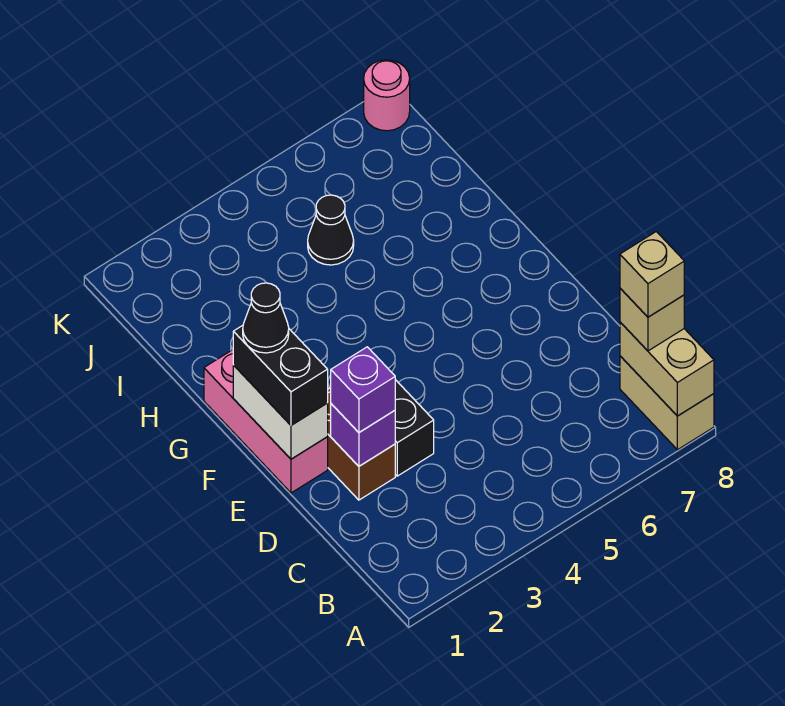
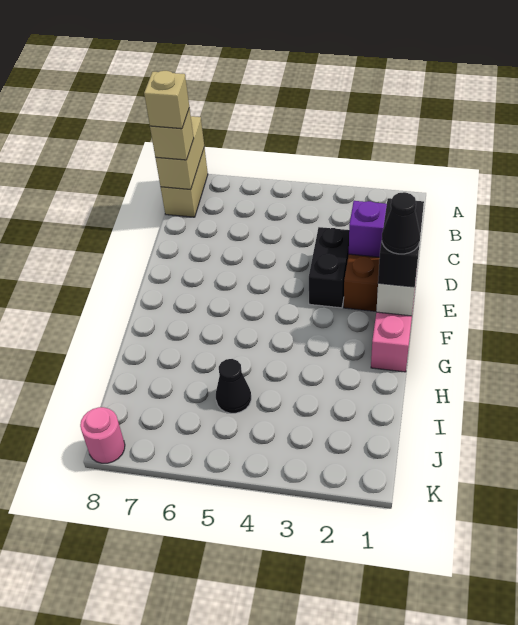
purple 1x1 brick [331,347,395,432] -> none

